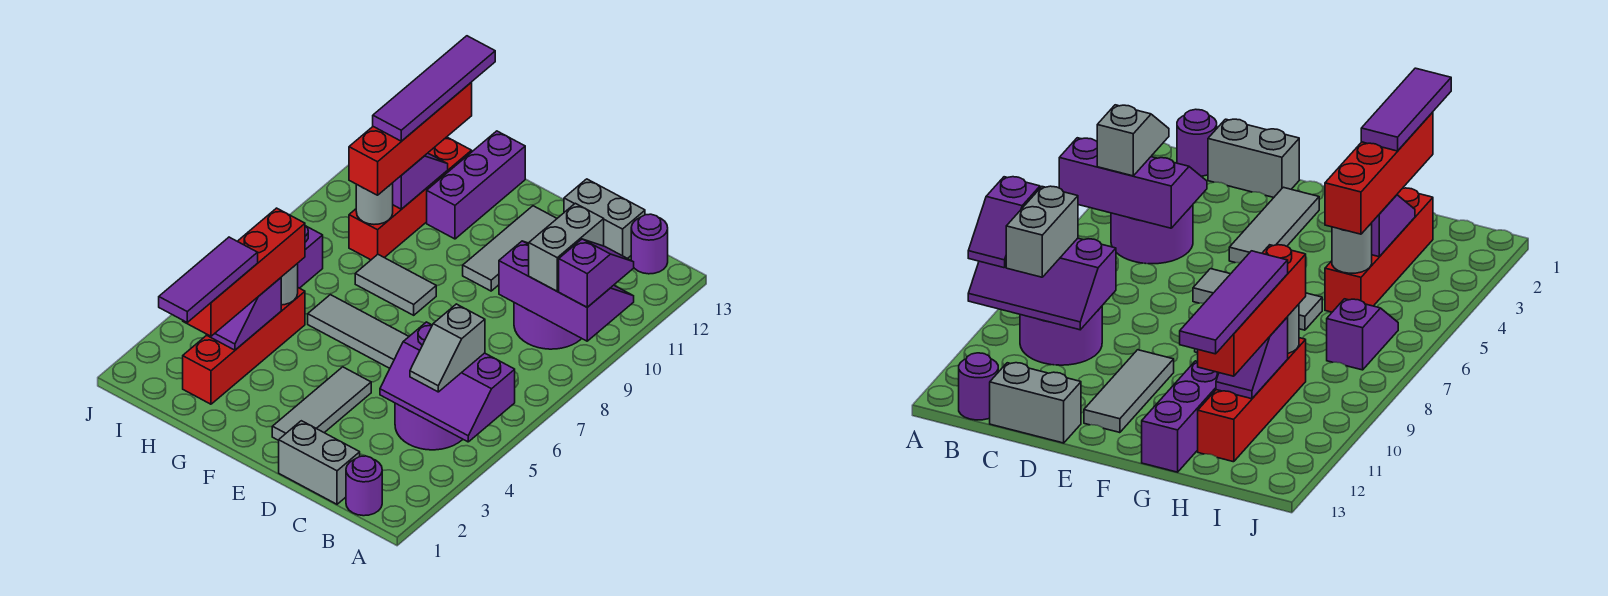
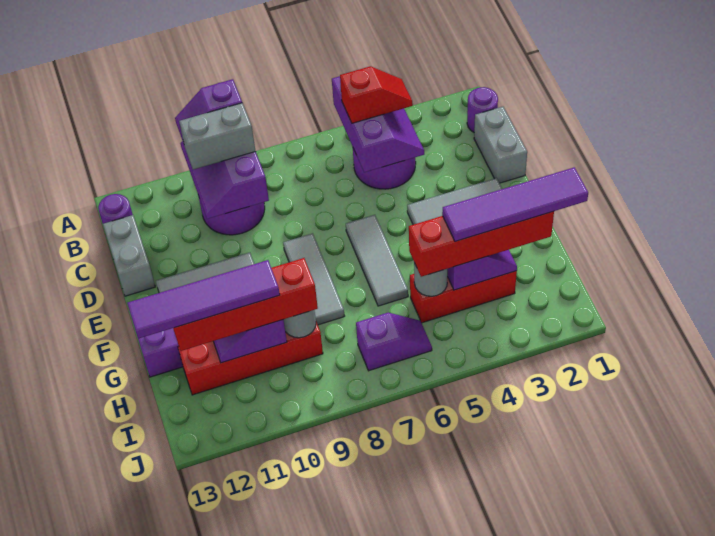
grey 1x2 slope [410,304,485,392] -> red 1x2 slope [340,66,413,123]
grey 1x2 tile [355,255,436,315] -> grey 1x3 tile [283,233,344,325]
purple 1x3 tile [159,237,258,322] -> purple 1x4 tile [442,167,588,241]
red 1x4 brick [183,288,305,404] -> red 1x3 brick [410,271,517,323]

